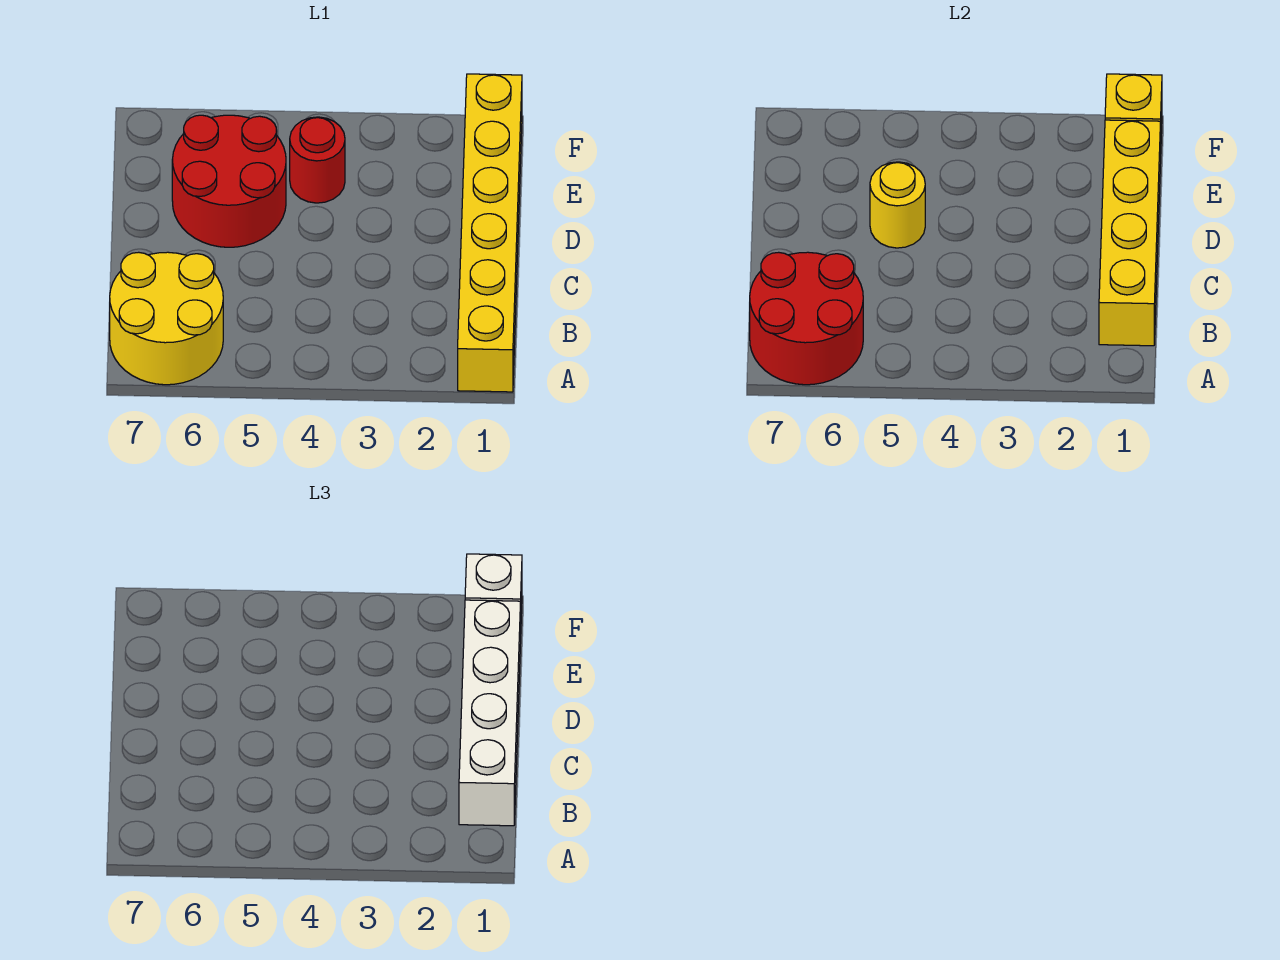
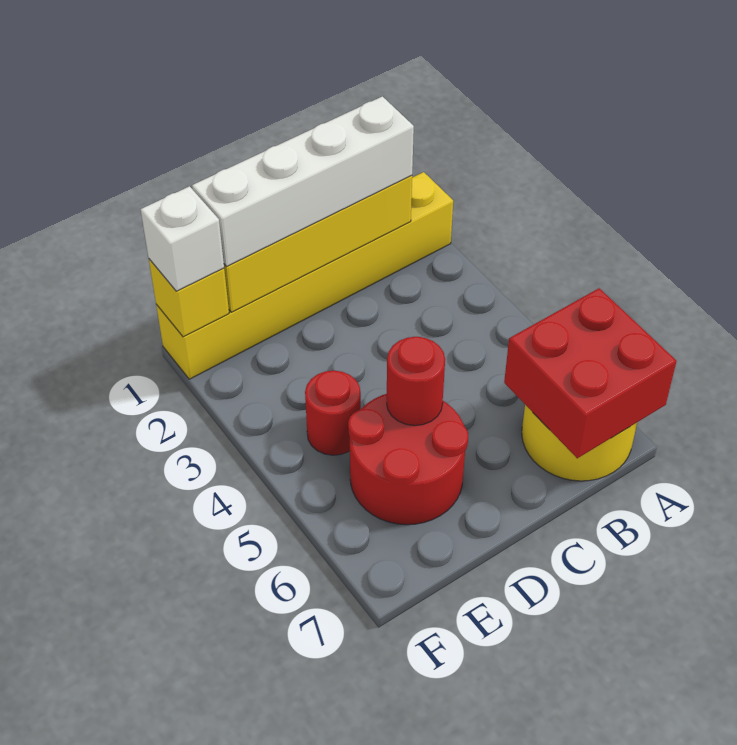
red 2x2 round brick [750,252,863,385] -> red 2x2 brick [504,288,677,458]
yellow 1x1 round brick [870,162,925,248] -> red 1x1 round brick [387,337,445,426]

